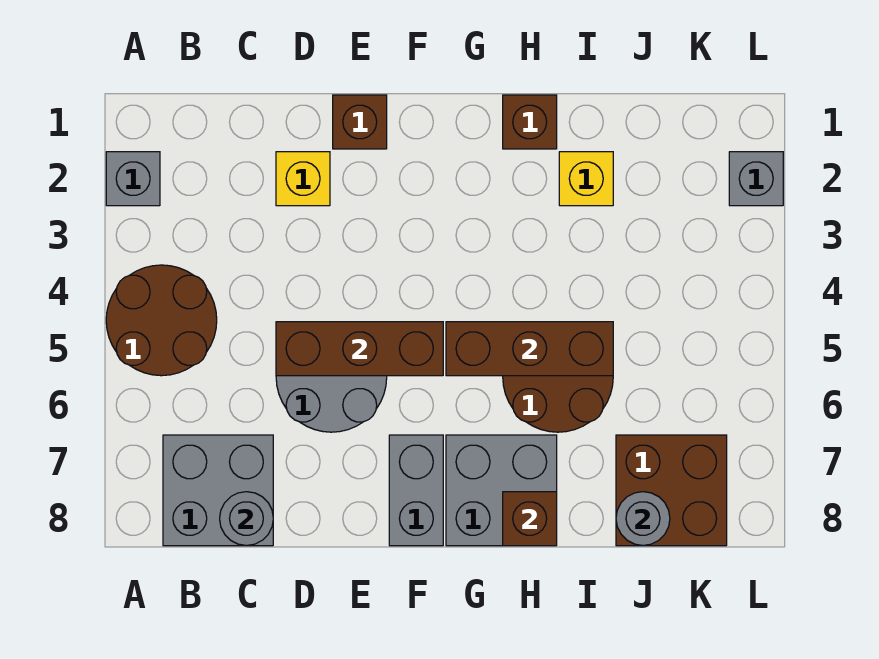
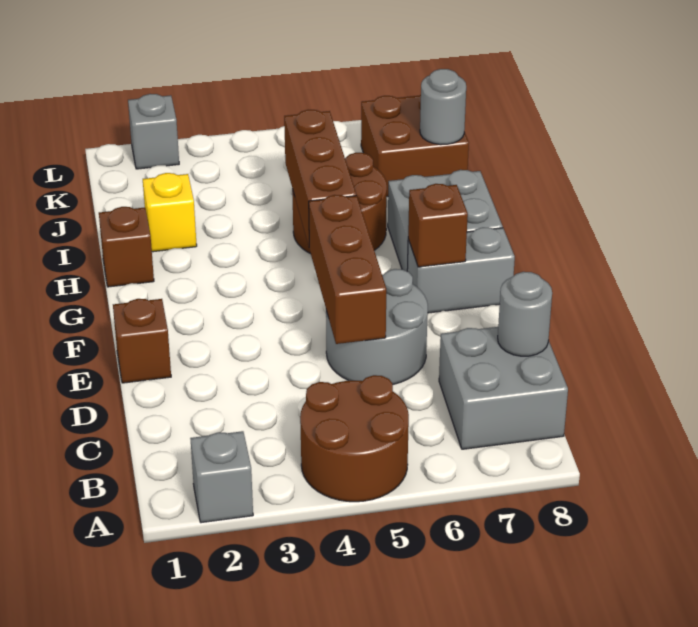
yellow 1x1 brick [276,152,330,206] -> none
brown 1x1 brick [503,492,557,546] -> brown 1x1 brick moved to [408,184,468,267]

